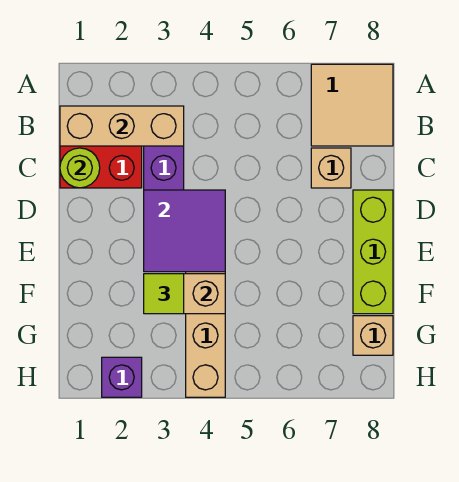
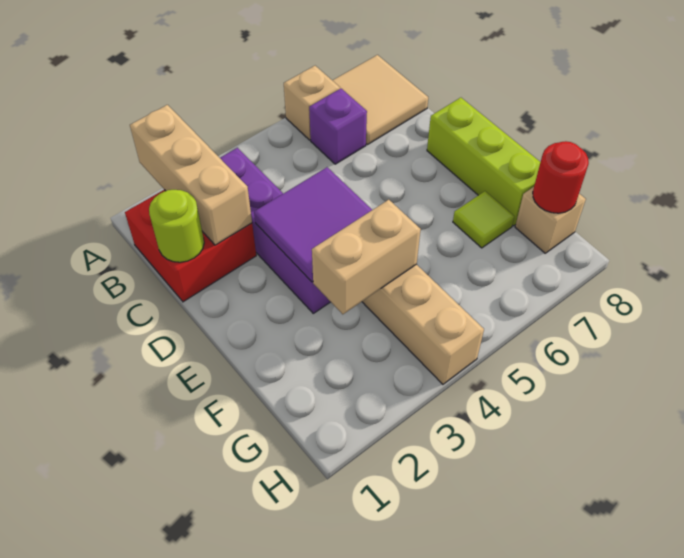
tan 1x3 brick [60,106,184,146] -> tan 1x3 brick turned to [130,105,252,245]
tan 1x1 brick [311,148,351,188] -> tan 1x1 brick moved to [284,66,340,140]
lime 1x1 tile [144,274,184,314] -> lime 1x1 tile moved to [453,191,514,248]
none -> red 1x1 round brick [533,141,589,213]
purple 1x1 brick [102,357,142,397] -> purple 1x1 brick moved to [309,89,367,164]

